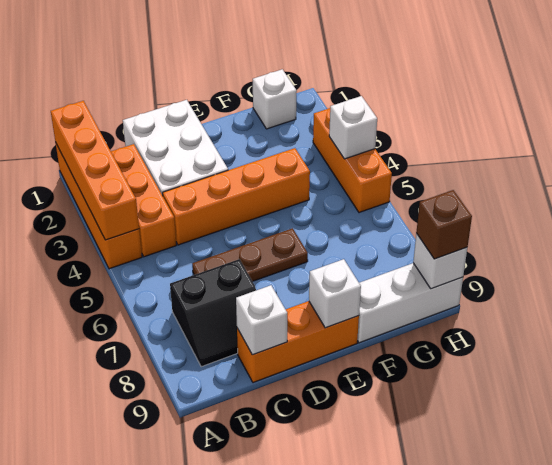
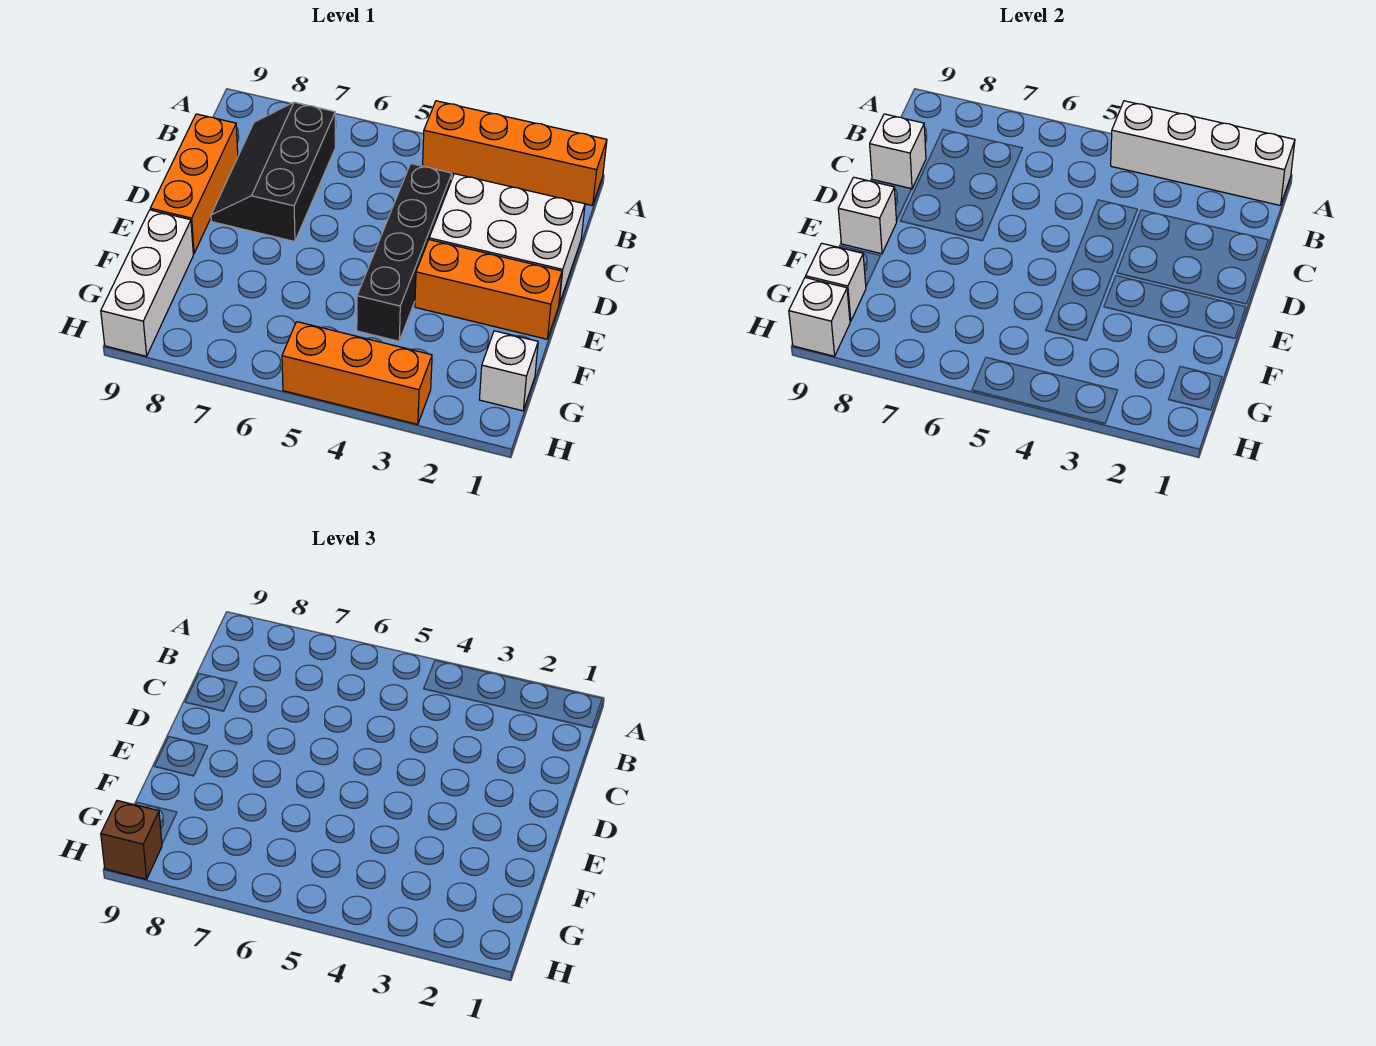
orange 1x4 brick [51,101,139,240] -> white 1x4 brick [1111,101,1295,206]
orange 1x3 brick [111,144,176,257] -> orange 1x3 brick moved to [415,240,562,339]
black 2x2 slope [170,259,256,367] -> black 2x3 slope [211,102,335,242]
orange 1x4 brick [163,148,310,245] -> black 1x4 brick [357,164,452,341]
brown 1x3 plate [192,228,308,281] -> none
white 1x1 brick [329,96,377,159] -> white 1x1 brick moved to [806,243,866,321]

